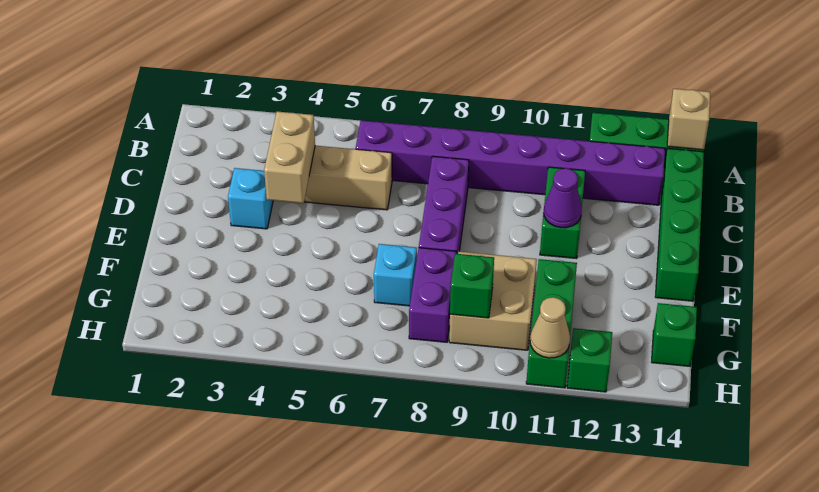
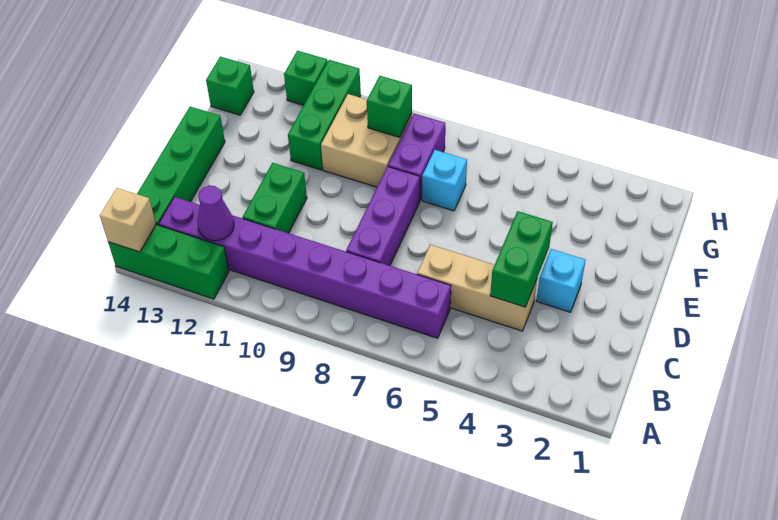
tan 1x2 brick [264,112,315,203] -> green 1x2 brick [490,211,553,307]
purple 1x1 cone [544,168,582,228] -> purple 1x1 cone moved to [198,186,234,241]
tan 1x1 cone [530,297,570,358] -> none

